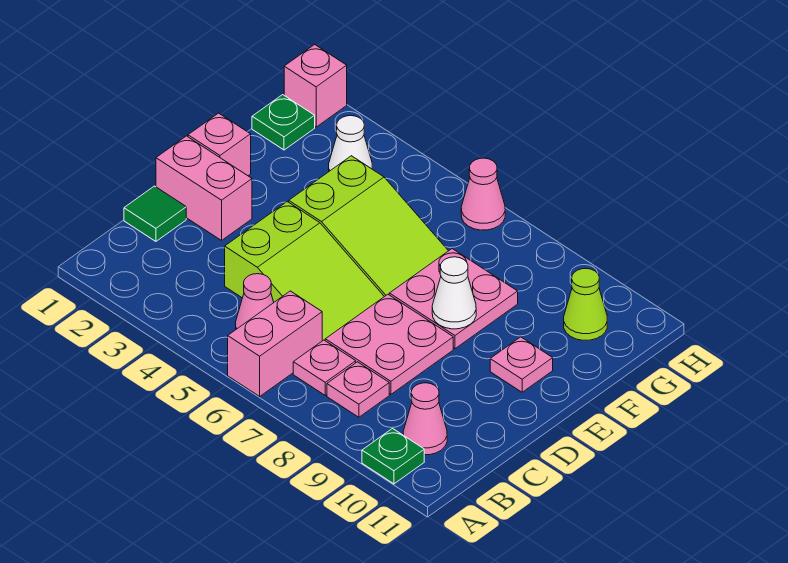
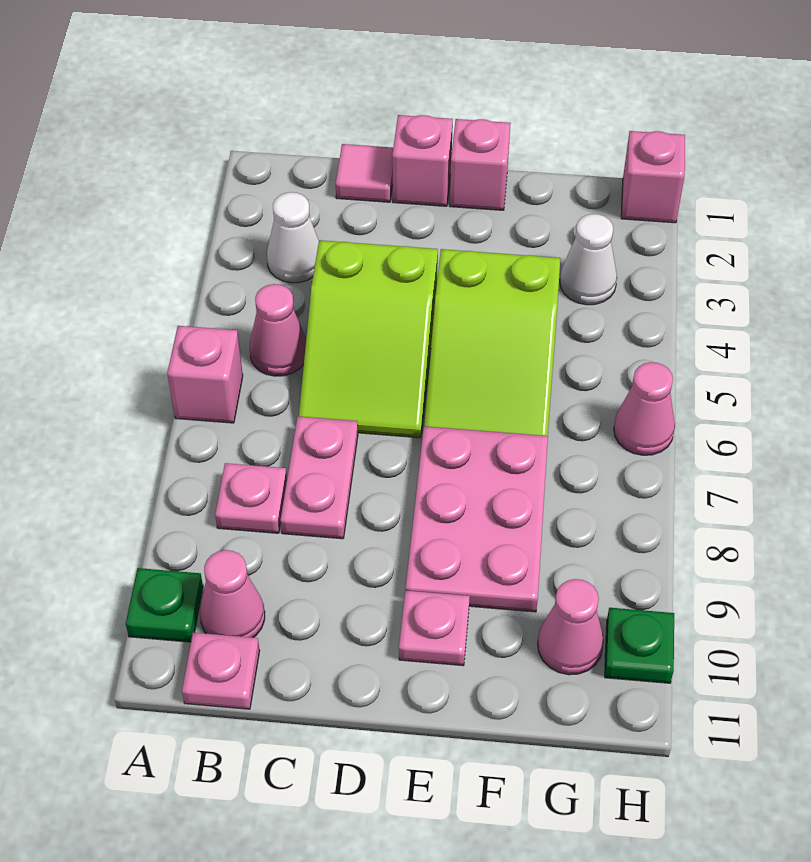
pink 1x2 brick [228,291,322,396] -> pink 1x1 brick [167,326,243,423]
pink 1x1 plate [293,340,356,395] -> pink 1x1 plate moved to [182,633,260,709]
green 1x1 tile [124,186,186,241] -> pink 1x1 tile [336,144,393,202]
pink 2x2 plate [325,294,453,394] -> pink 1x2 plate [281,416,358,539]
pink 1x2 brick [156,136,252,240] -> pink 1x1 brick [392,115,453,206]
pink 2x2 plate [389,249,518,349] -> pink 2x3 plate [406,426,548,612]
white 1x1 cone [432,257,476,329] -> white 1x1 cone moved to [267,192,319,283]
green 1x1 plate [252,95,315,150] -> green 1x1 plate moved to [605,608,674,683]
lime 1x1 cone [564,269,607,340] -> pink 1x1 cone [538,579,604,675]

